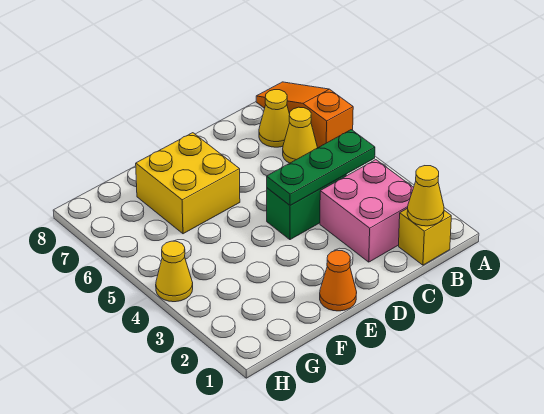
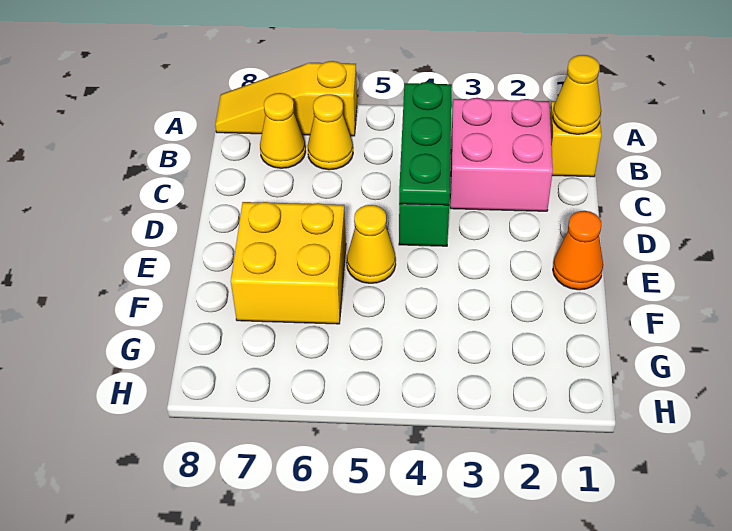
orange 1x3 slope [256,82,353,147] -> yellow 1x3 slope [215,61,357,136]
yellow 1x1 cone [156,241,193,302] -> yellow 1x1 cone moved to [347,205,396,283]

